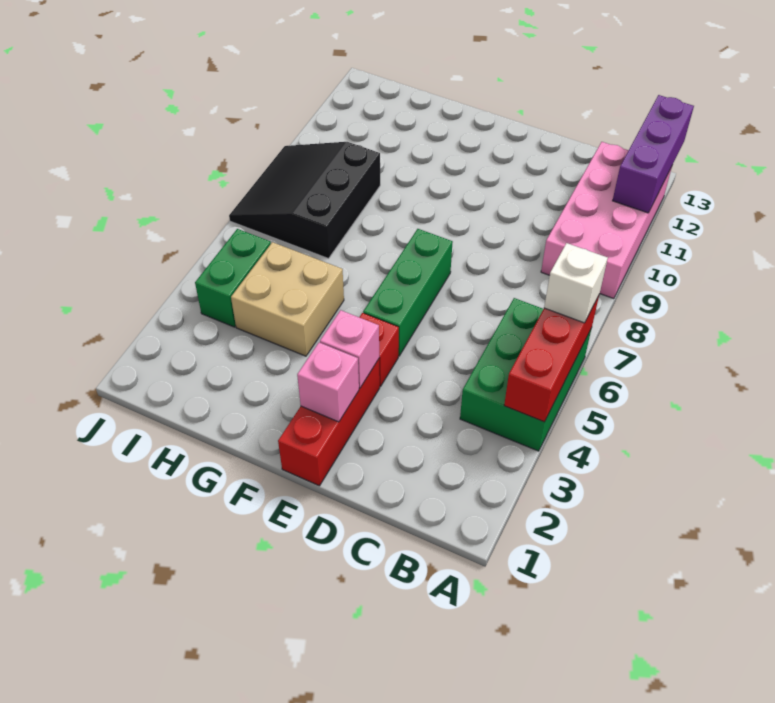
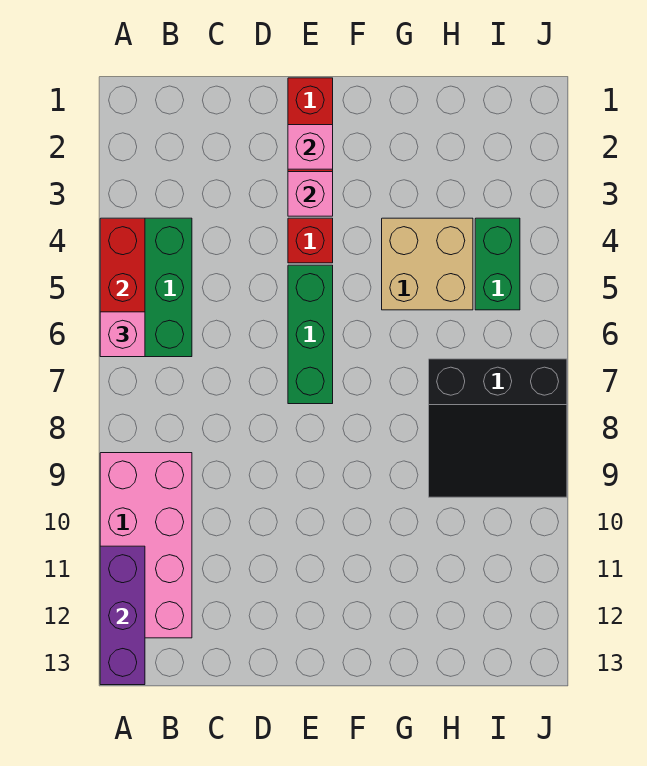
white 1x1 brick [544,243,608,323] -> pink 1x1 brick [100,312,145,357]
black 3x3 slope [229,142,380,259] -> black 3x3 slope turned to [429,359,567,497]

